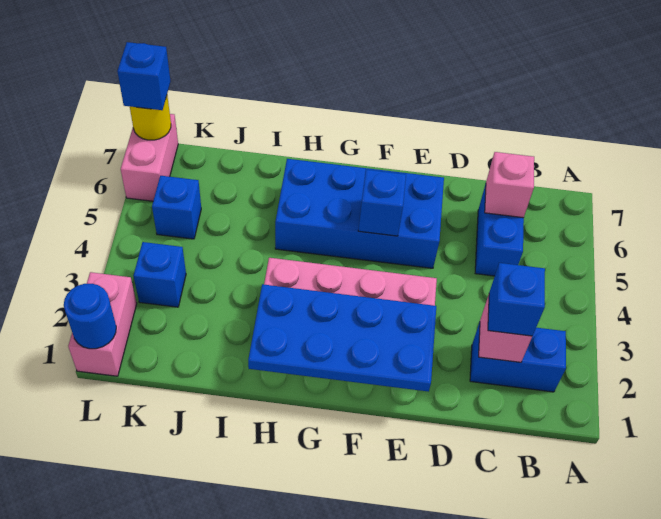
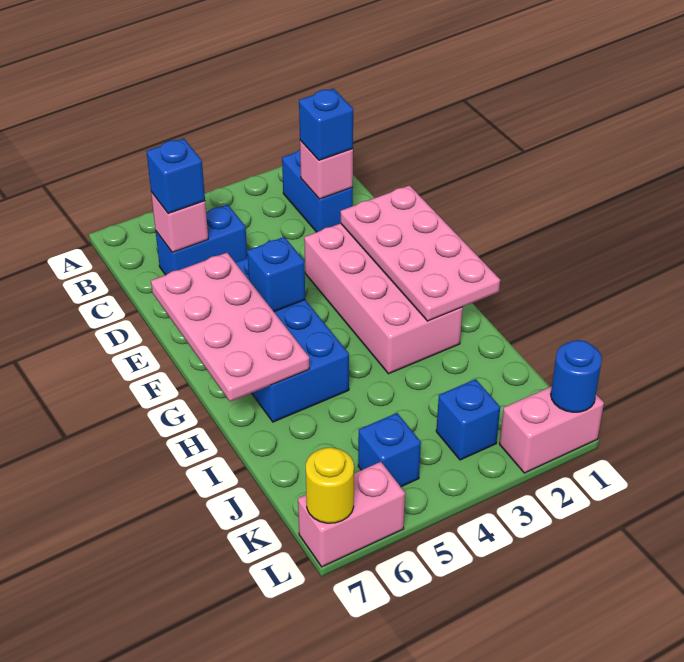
blue 2x4 plate [248,284,436,391] -> pink 2x4 plate [341,185,500,321]
none -> pink 2x4 plate [151,253,309,402]
blue 1x1 brick [117,42,171,110] -> blue 1x1 brick moved to [146,138,205,214]

